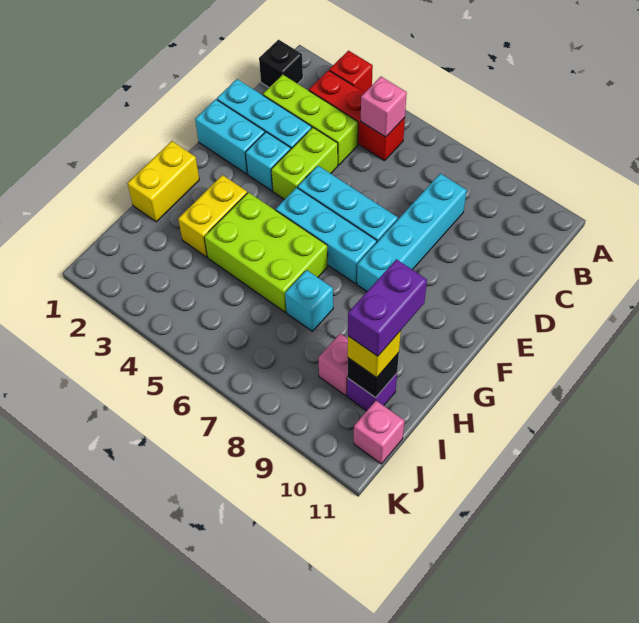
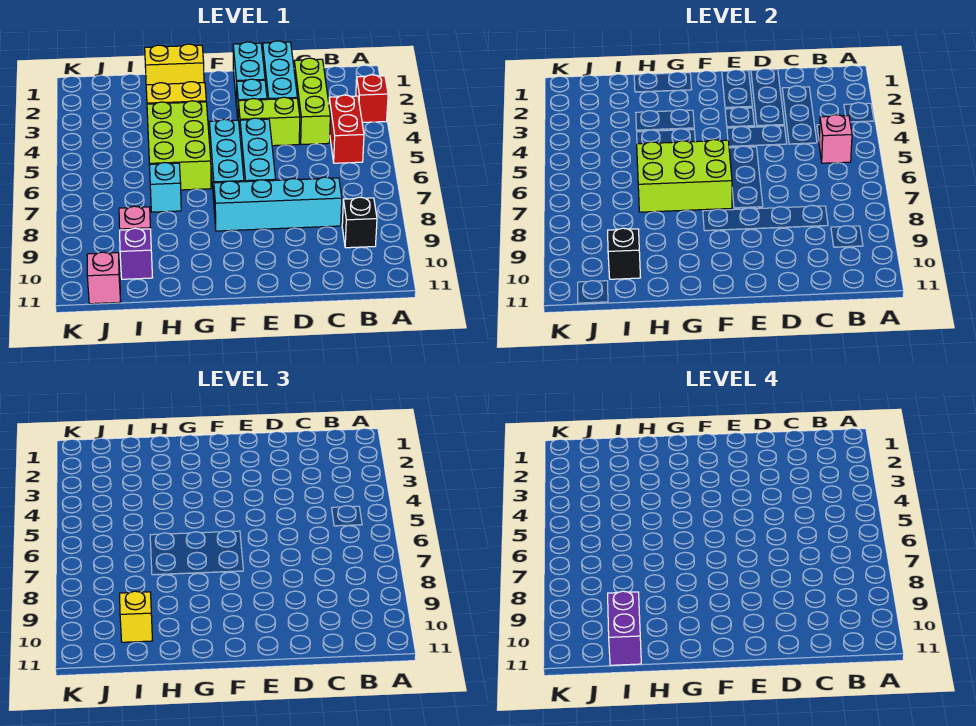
black 1x1 brick [259,40,303,87] -> black 1x1 brick moved to [342,197,377,248]
red 1x3 brick [309,70,405,161] -> red 1x2 brick [329,95,364,163]
none -> lime 2x3 brick [637,140,732,212]
purple 1x2 brick [348,259,427,356] -> purple 1x2 brick turned to [608,591,641,665]

